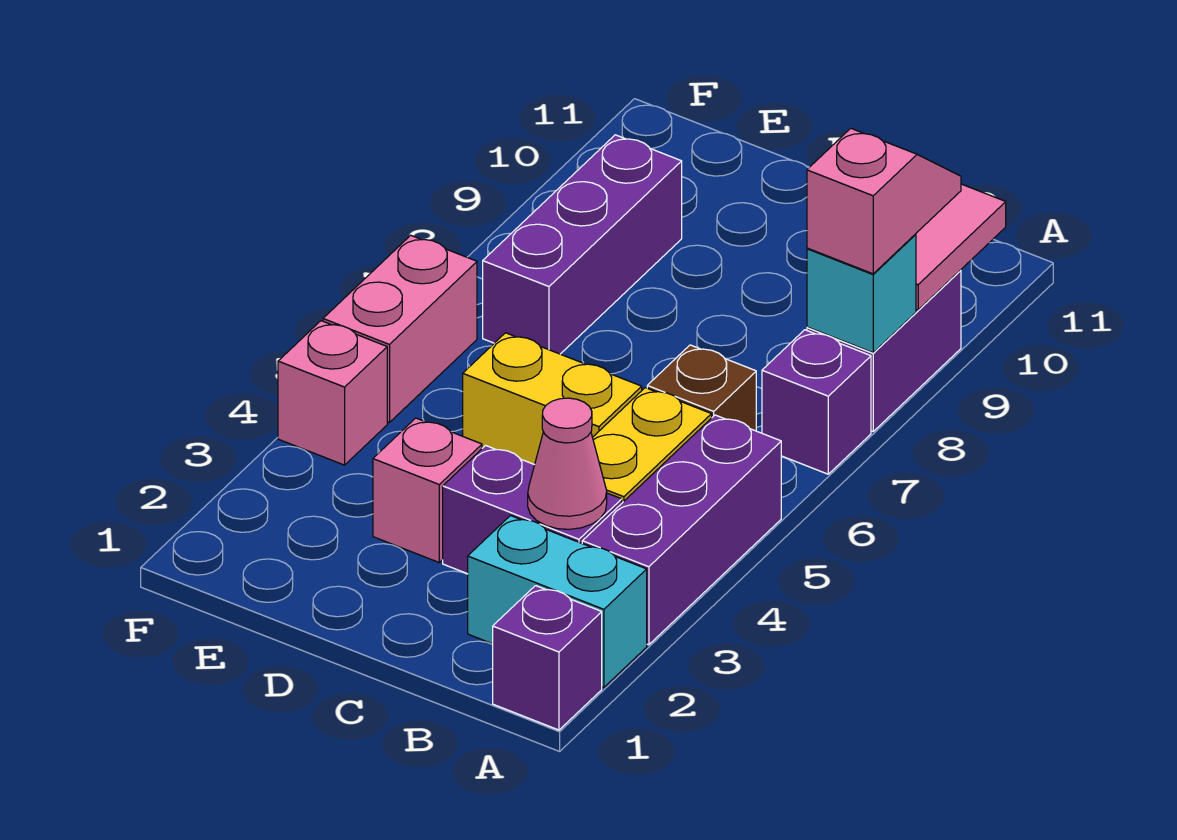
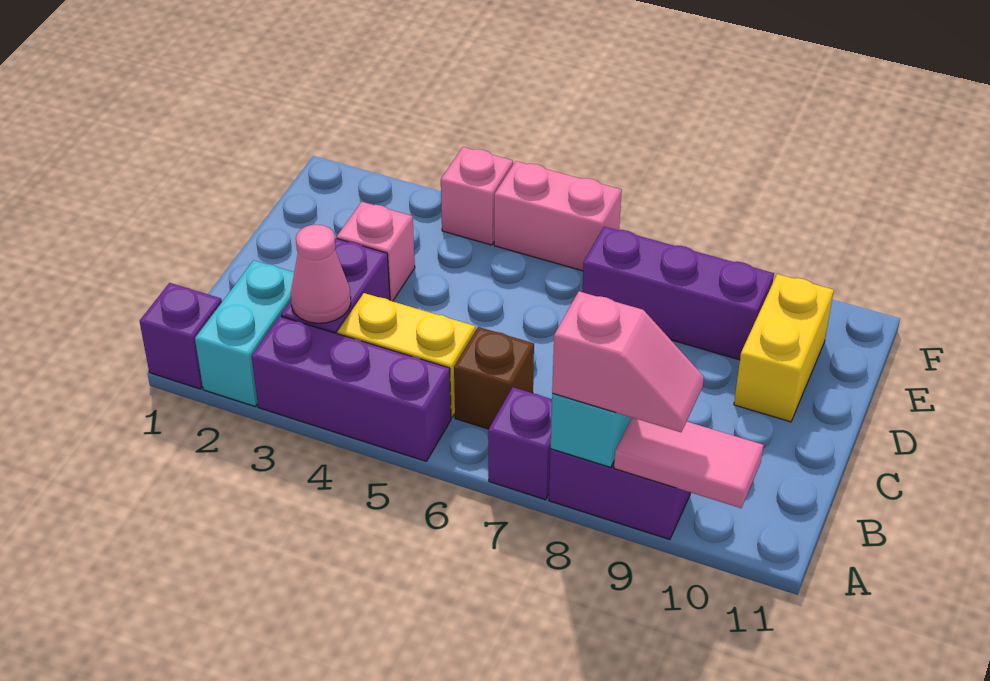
yellow 1x2 brick [463,333,642,465] -> yellow 1x2 brick moved to [734,274,834,422]

